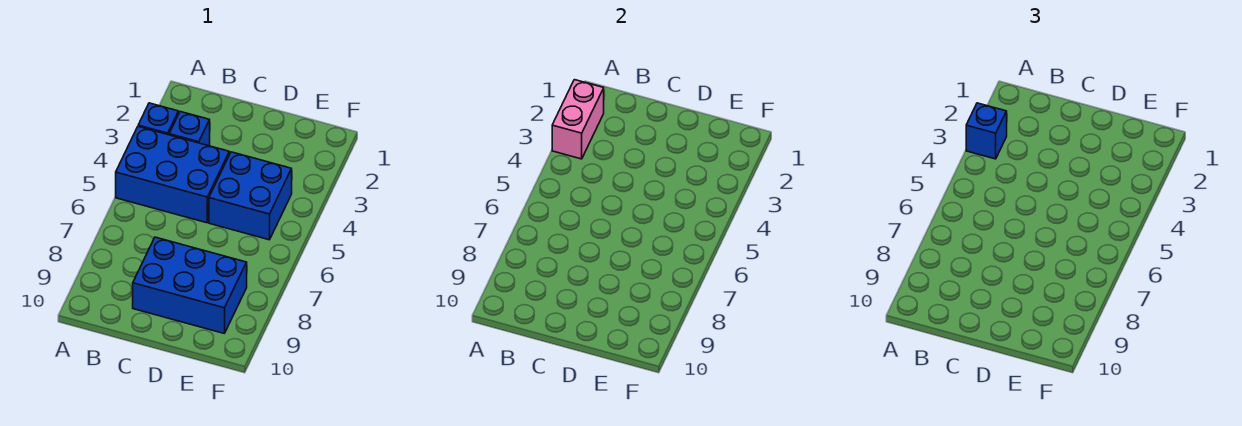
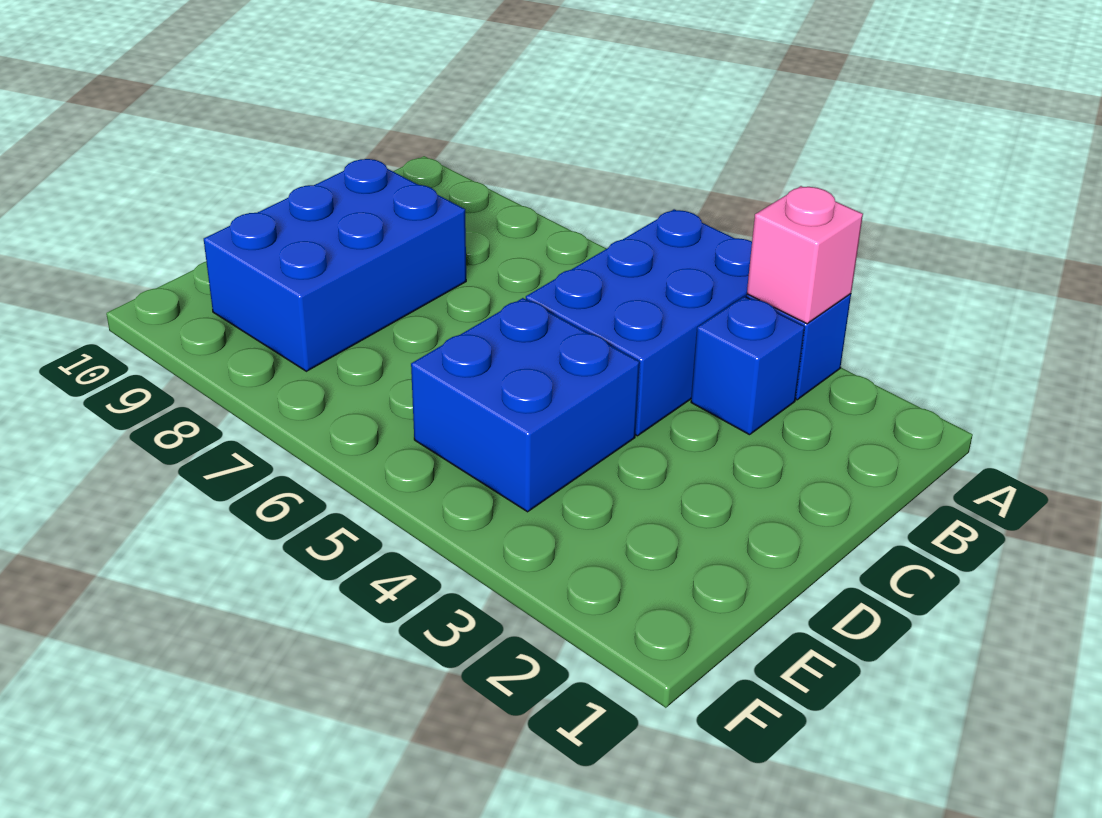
pink 1x2 brick [552,80,604,159] -> pink 1x1 brick [747,186,863,324]
blue 1x1 brick [966,103,1007,159] -> none

